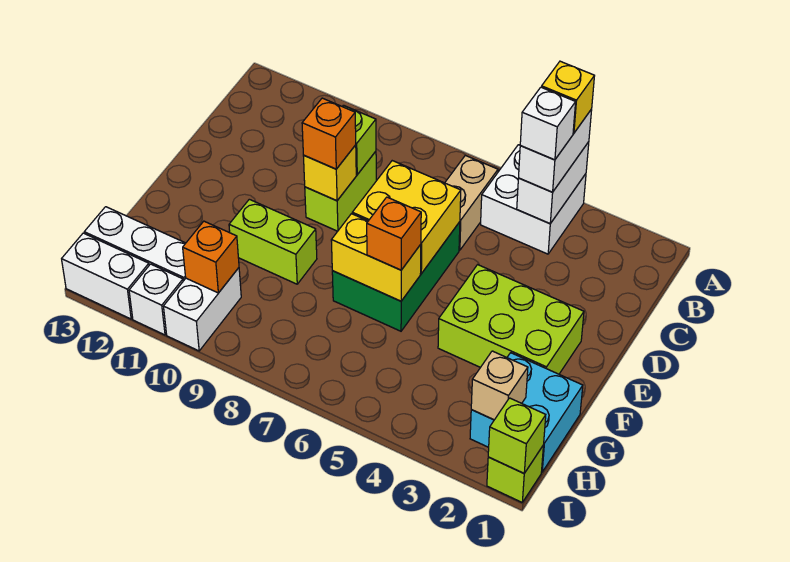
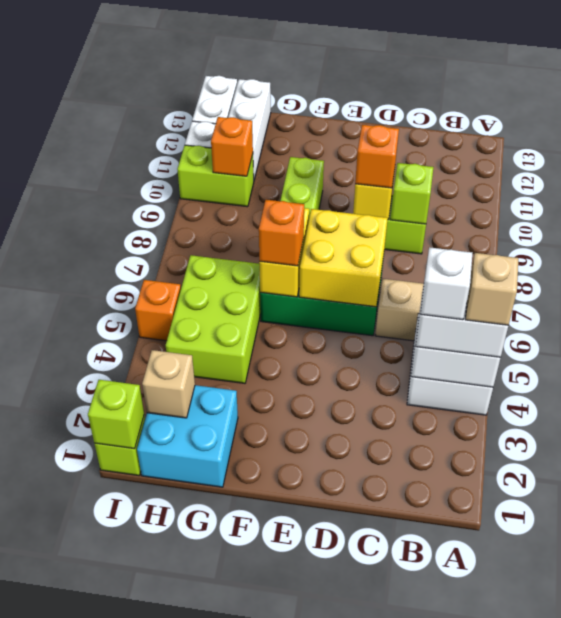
yellow 1x1 brick [542,61,594,133] -> tan 1x1 brick [465,253,518,325]
lime 2x3 brick [438,265,584,374] -> lime 2x3 brick moved to [166,255,261,383]
white 1x2 brick [163,268,241,351] -> lime 1x2 brick [177,145,254,207]
none -> orange 1x1 brick [135,280,181,341]

